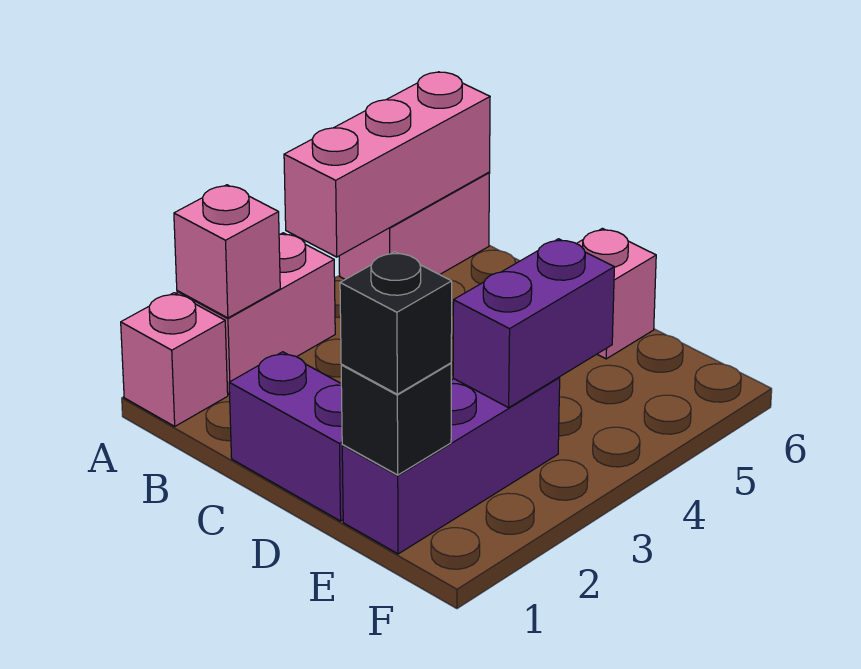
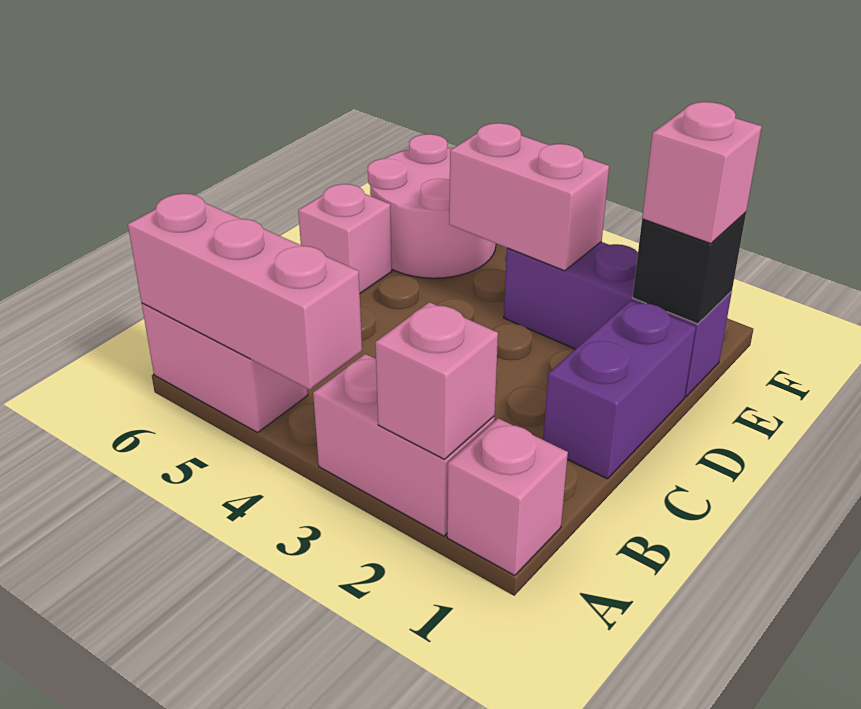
black 1x1 brick [340,252,452,394] -> pink 1x1 brick [642,102,762,244]
purple 1x2 brick [453,239,614,408] -> pink 1x2 brick [449,123,609,271]
none -> pink 2x2 round brick [368,134,496,278]

